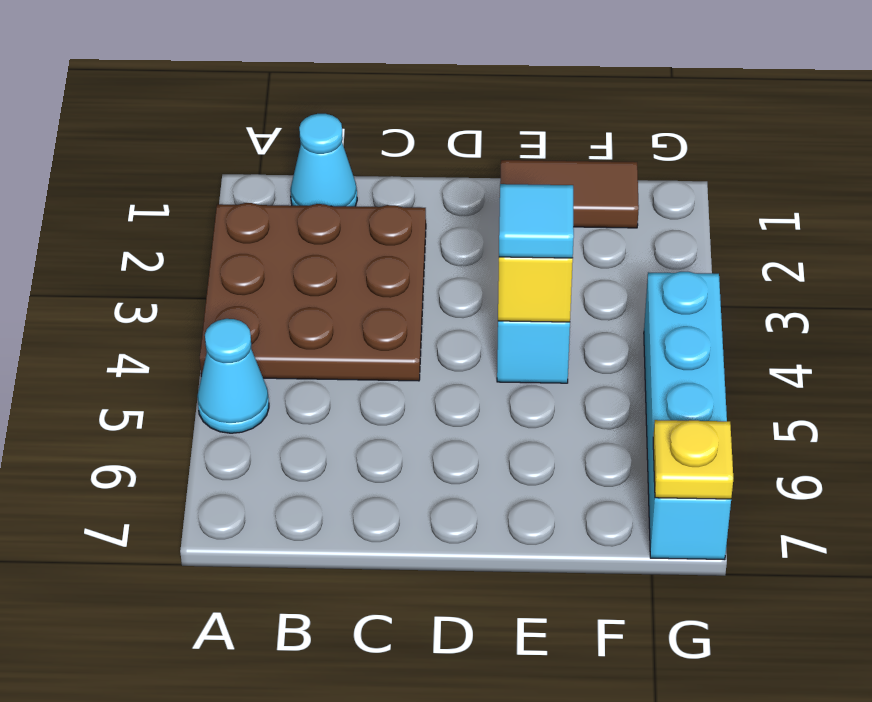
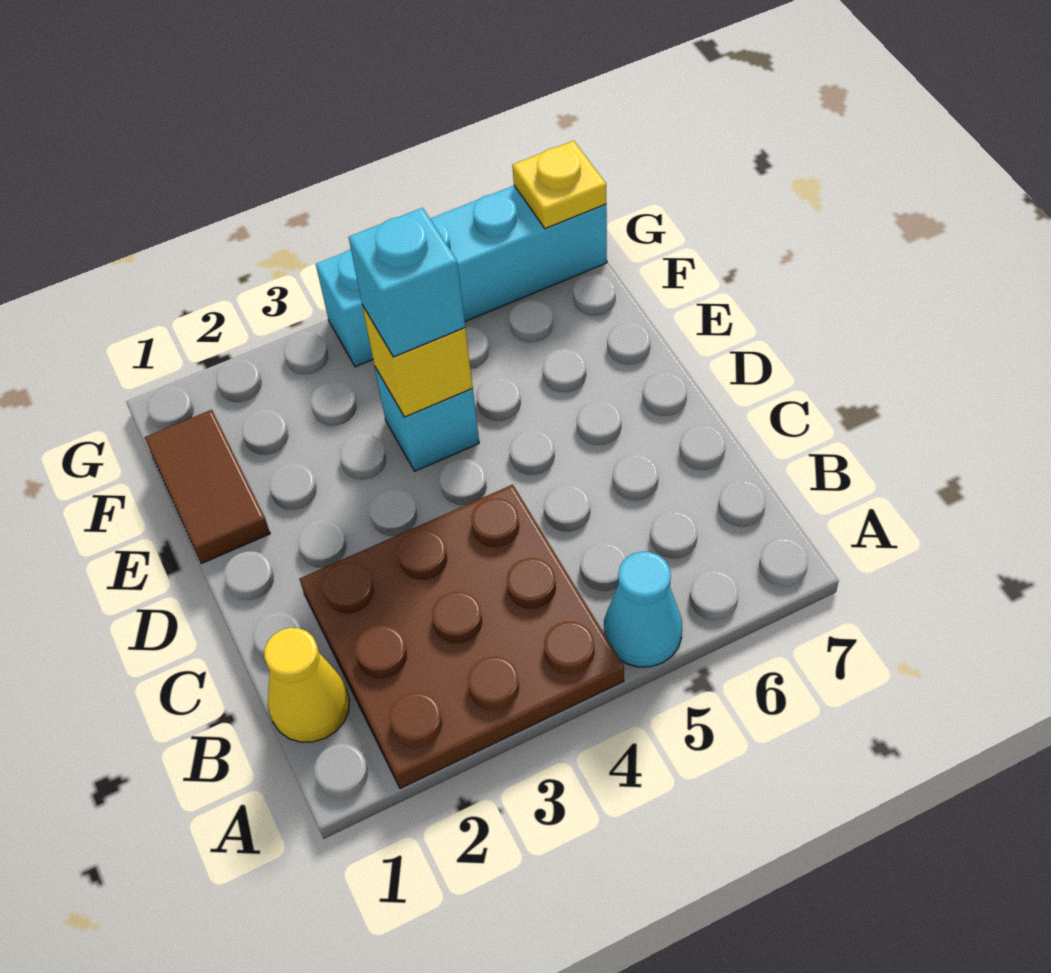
cyan 1x1 cone [290,114,357,206] -> yellow 1x1 cone [264,628,350,742]
cyan 1x1 tile [499,184,574,258] -> cyan 1x1 brick [349,208,465,357]

